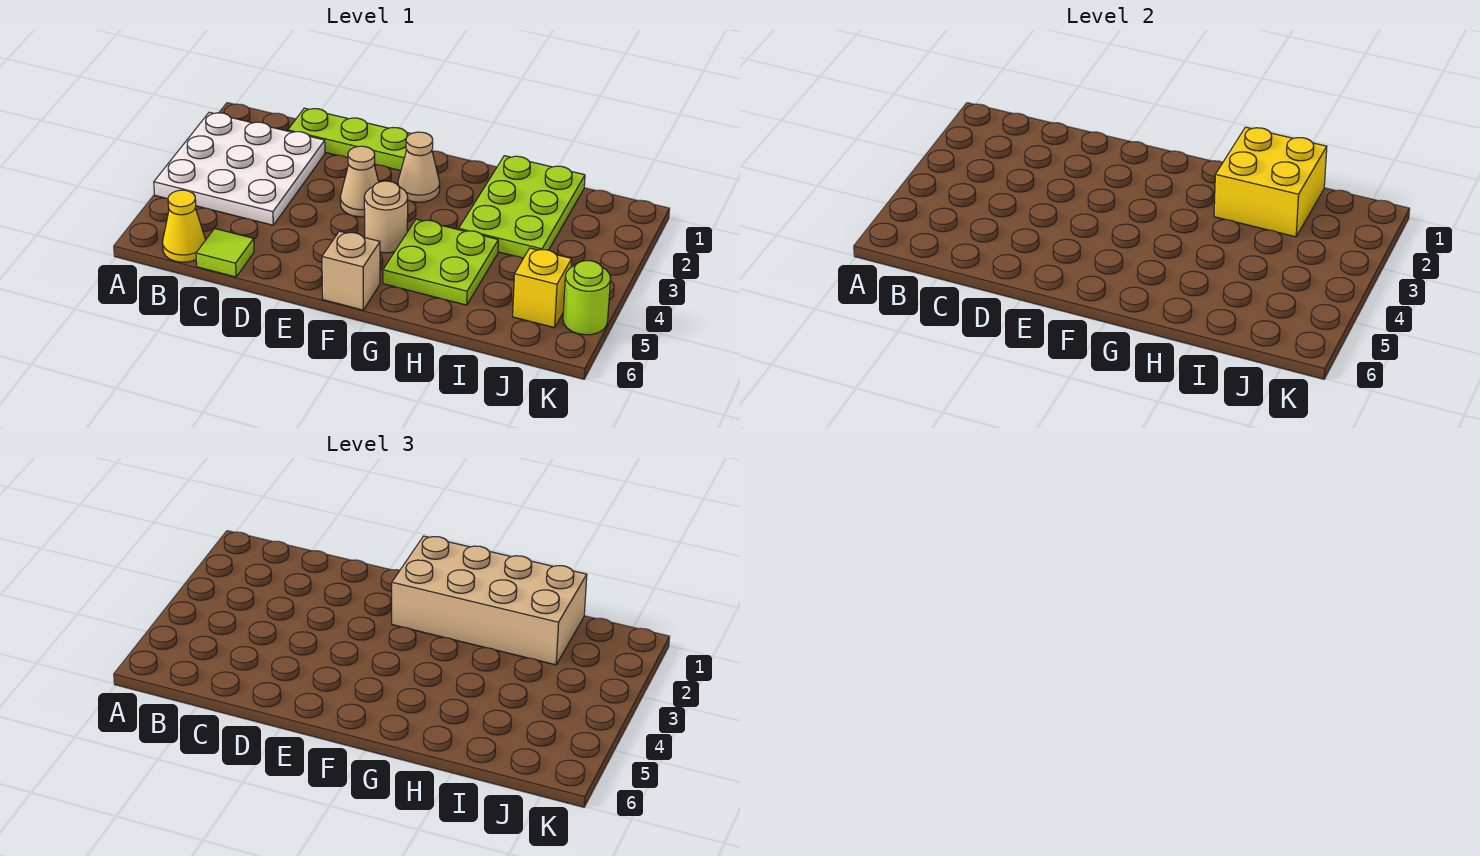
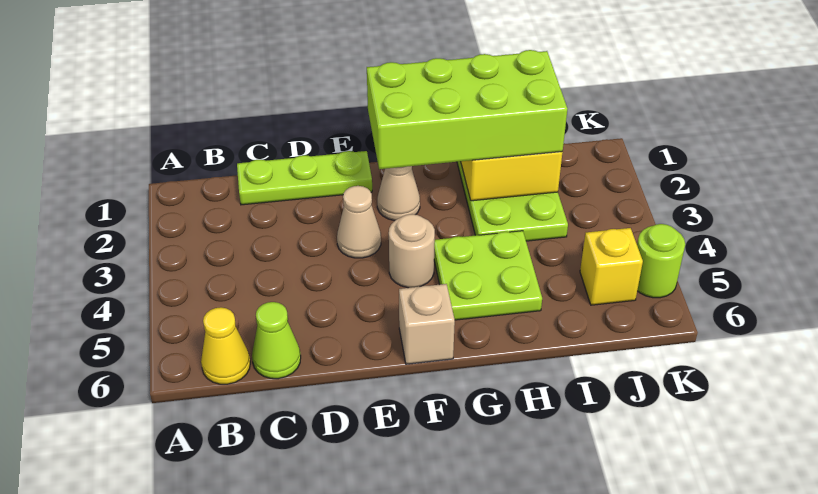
white 3x3 plate [154,112,325,225] -> none
lime 1x1 tile [196,228,254,277] -> lime 1x1 cone [252,302,301,379]
tan 2x4 brick [392,536,587,665] -> lime 2x4 brick [367,50,567,169]

